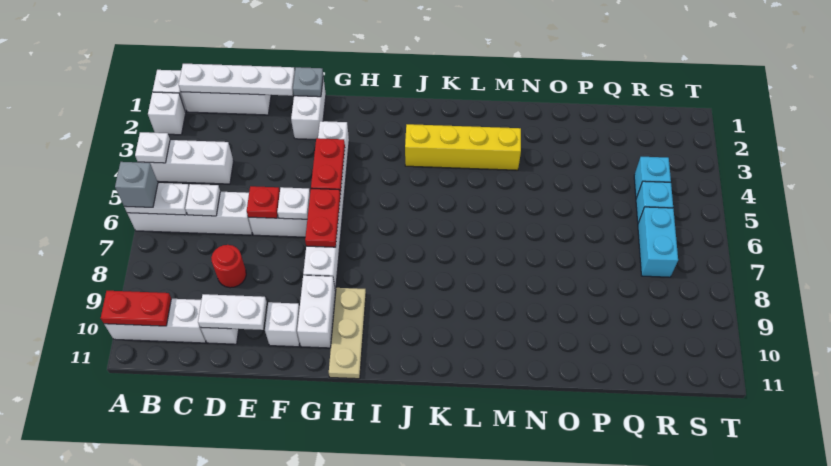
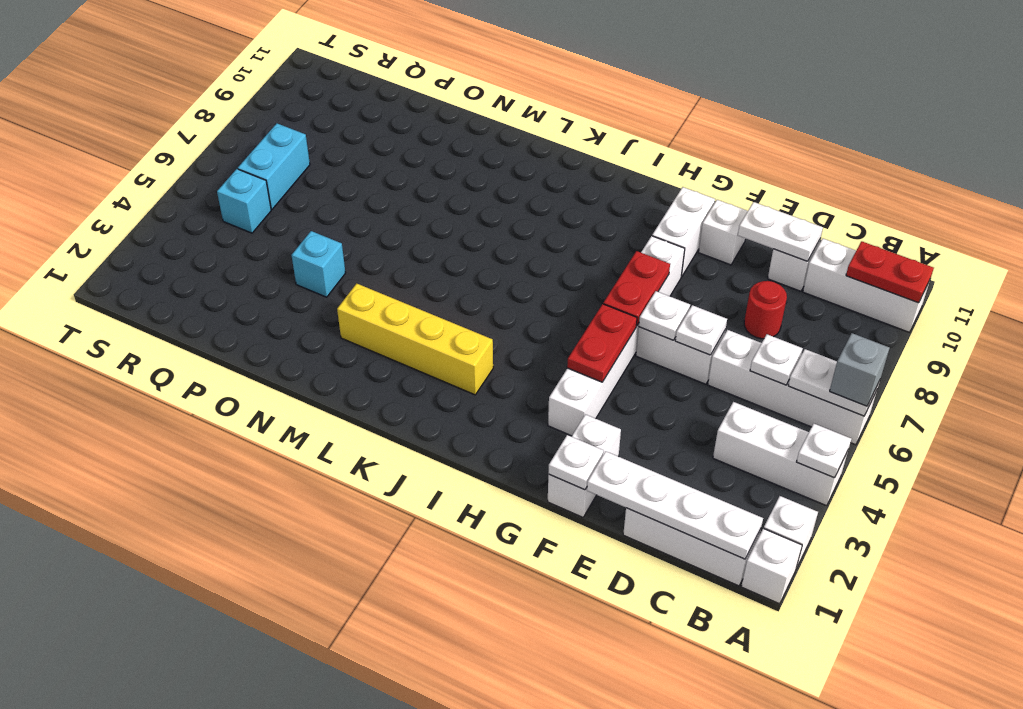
red 1x1 plate [247,186,280,218] -> white 1x1 plate [675,305,727,355]
grey 1x1 plate [293,67,323,97] -> white 1x1 plate [548,435,604,490]
tan 1x3 plate [329,288,366,379] -> none
cyan 1x1 brick [634,157,671,198] -> cyan 1x1 brick moved to [291,231,345,297]

